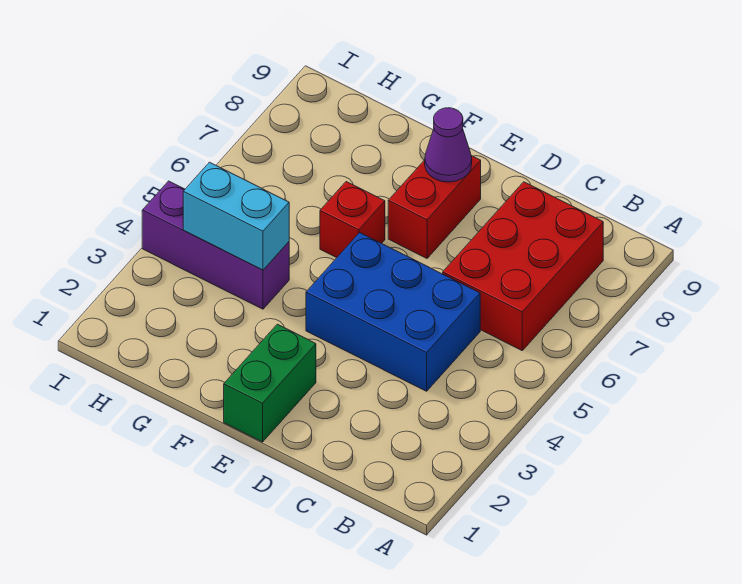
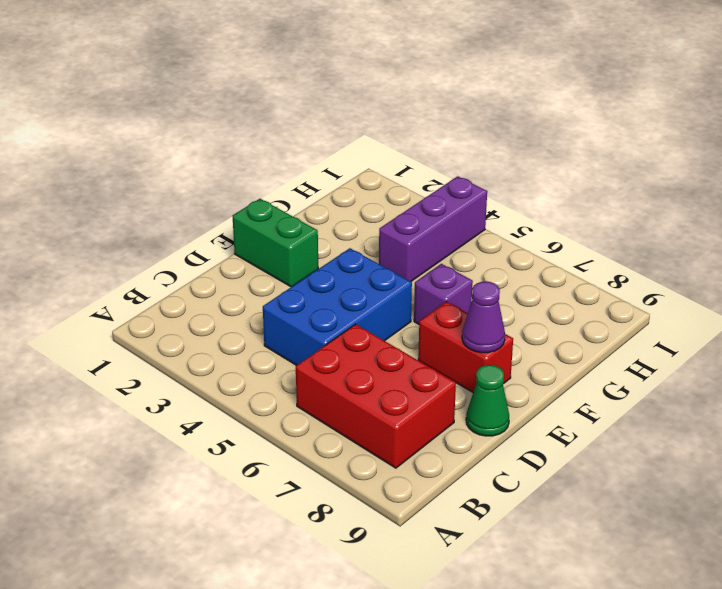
none -> green 1x1 cone [466,365,509,436]
red 1x1 brick [320,182,385,258] -> purple 1x1 brick [414,264,473,324]
cyan 1x2 brick [183,162,289,270] -> none

